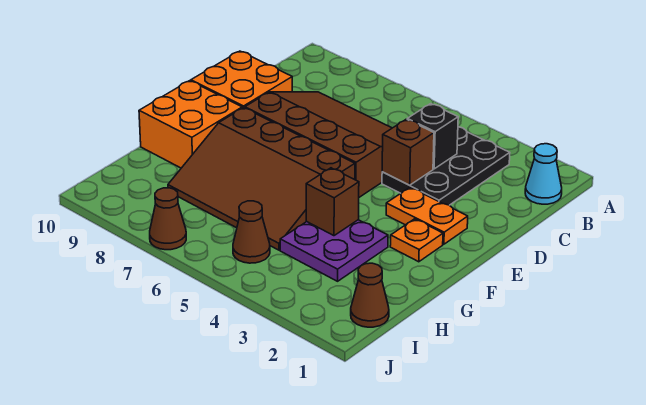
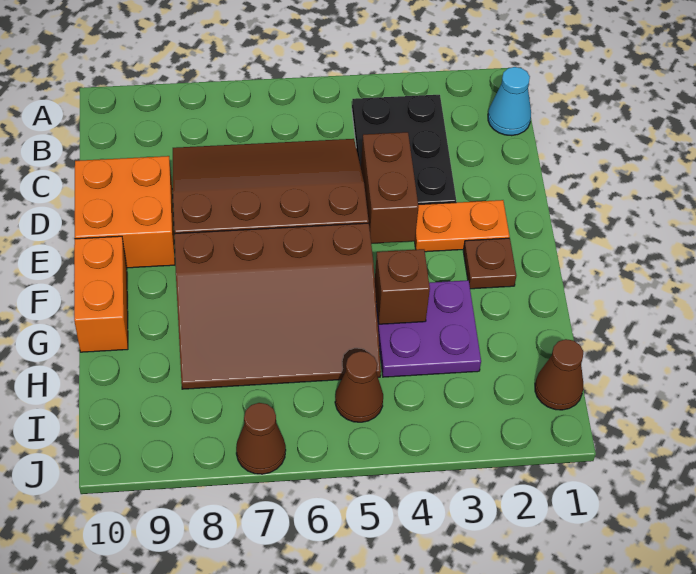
black 1x1 brick [407,104,458,169] -> none
brown 1x1 brick [382,119,434,185] -> brown 1x2 brick [361,132,419,244]
orange 1x1 plate [390,219,443,262] -> brown 1x1 plate [463,238,516,289]
orange 2x2 brick [139,81,242,168] -> orange 1x2 brick [74,236,128,352]

